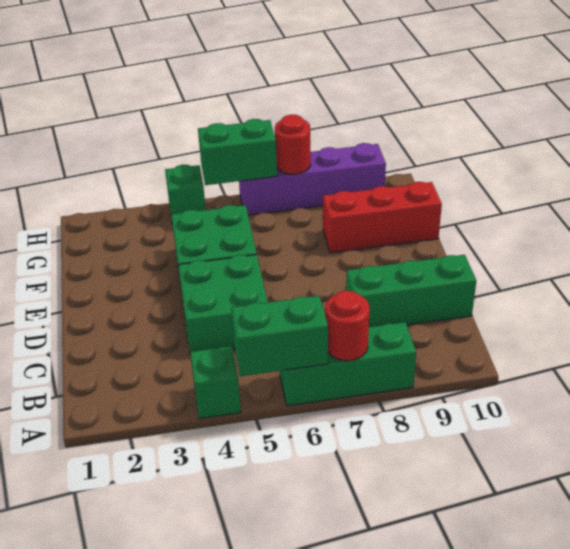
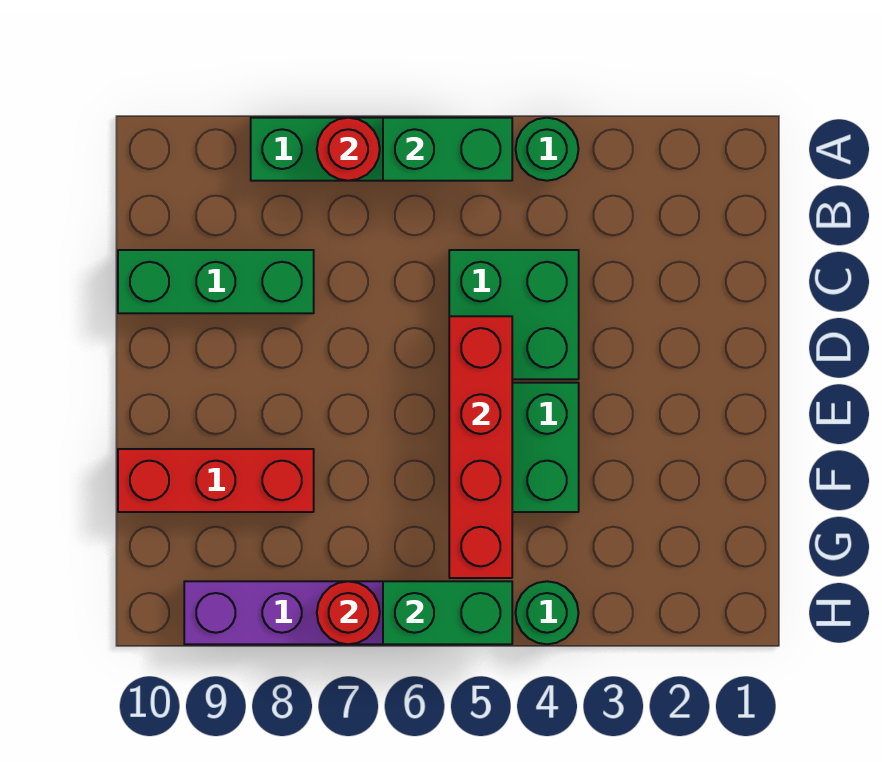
green 1x1 brick [190,346,241,419] -> green 1x1 round brick [516,118,578,181]
none -> red 1x4 brick [449,316,512,578]
green 1x1 brick [165,165,206,218] -> green 1x1 round brick [516,581,578,644]

